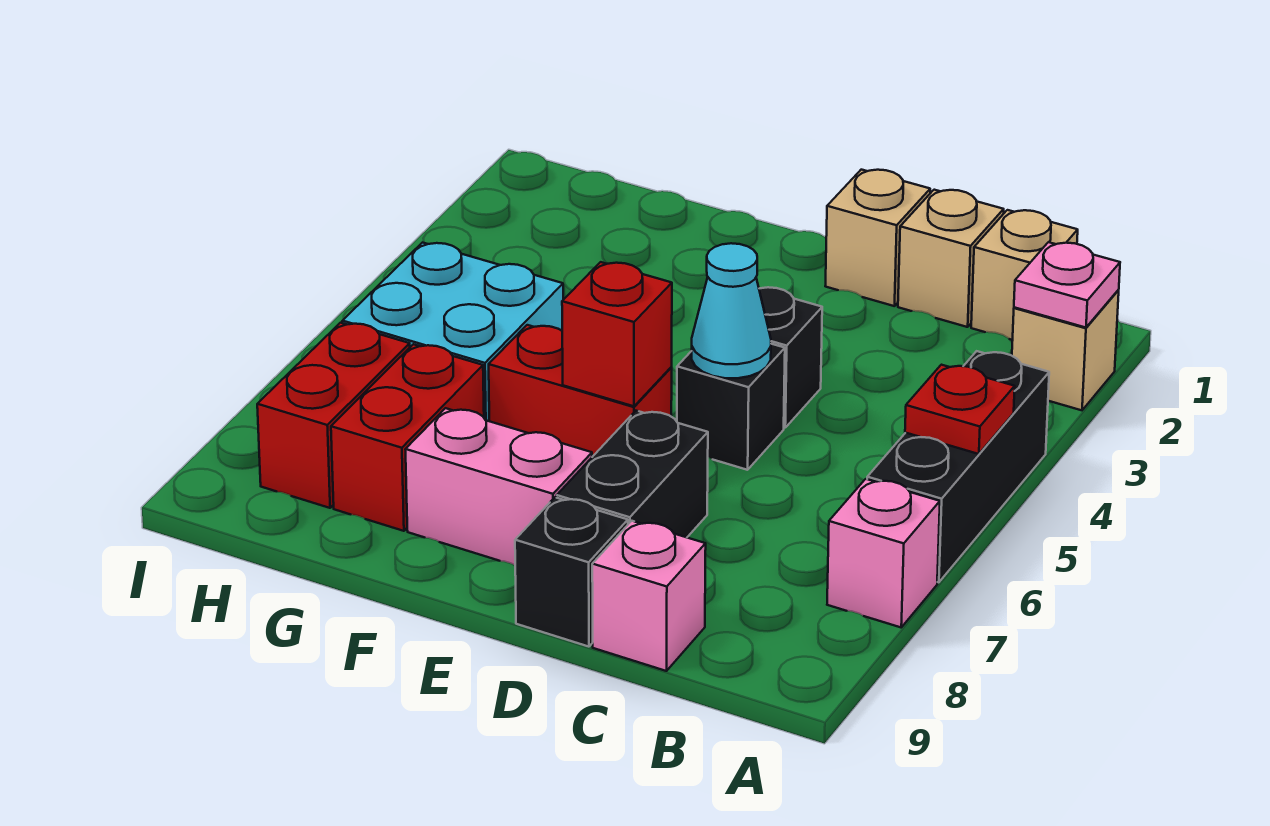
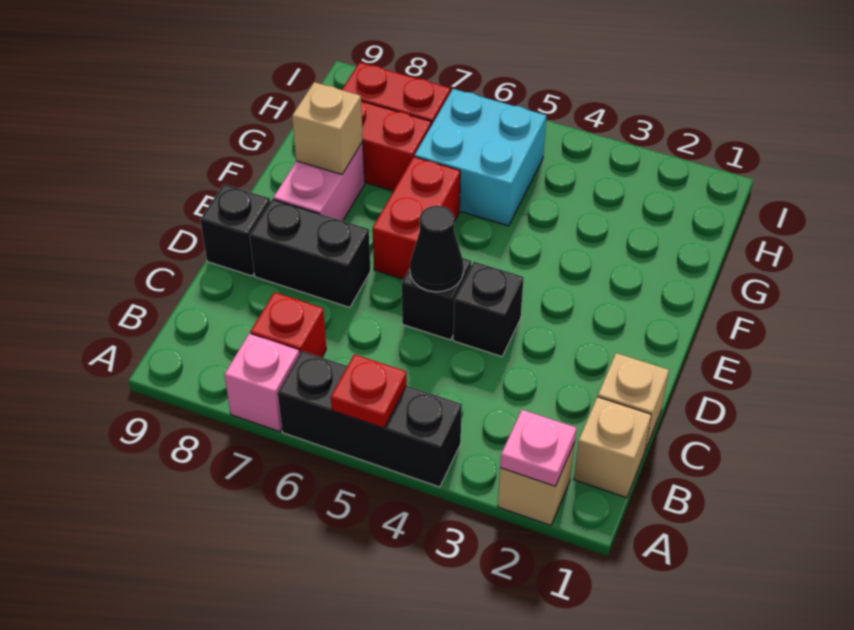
pink 1x1 brick [592,521,706,671] -> none
tan 1x1 brick [826,170,930,306] -> tan 1x1 brick moved to [292,82,363,174]
cyan 1x1 cone [692,243,771,378] -> black 1x1 cone [410,206,463,292]
red 1x1 brick [562,262,672,406] -> red 1x1 brick moved to [250,292,326,357]

